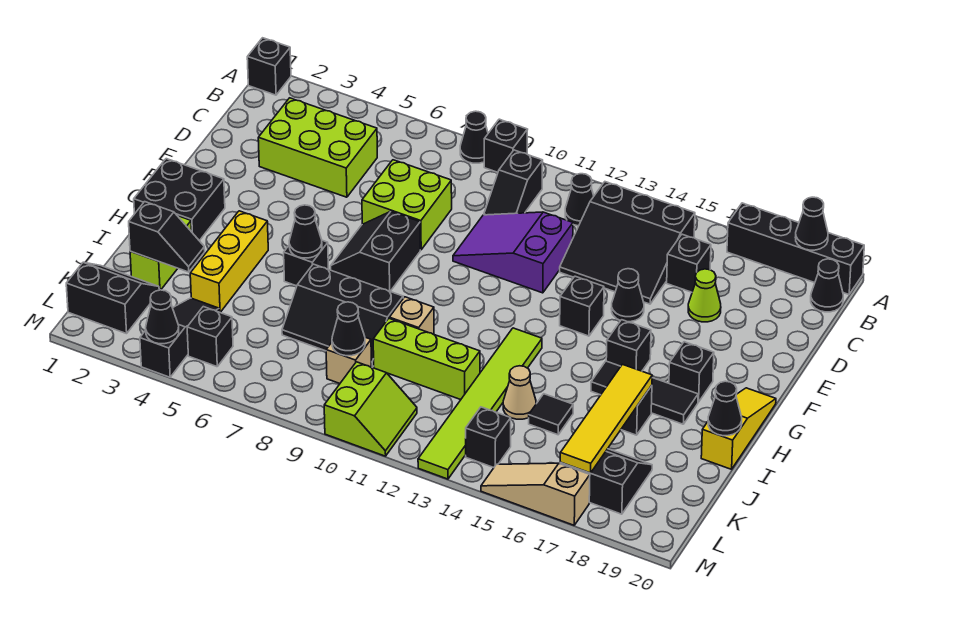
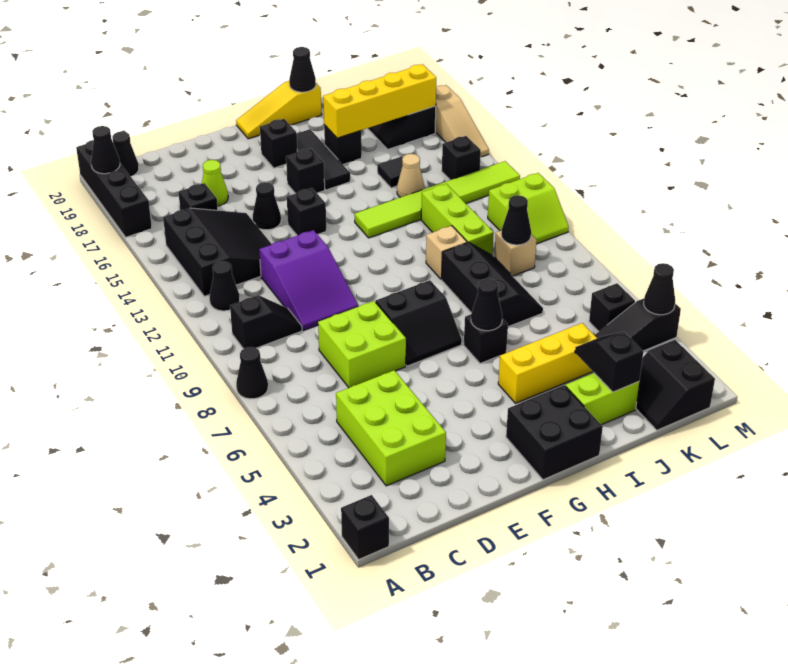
black 1x1 brick [484,119,528,172] -> none
yellow 1x4 tile [560,364,652,473] -> yellow 1x4 brick [323,64,436,138]
lime 2x2 slope [324,362,417,456] -> lime 2x2 slope turned to [488,173,569,244]

